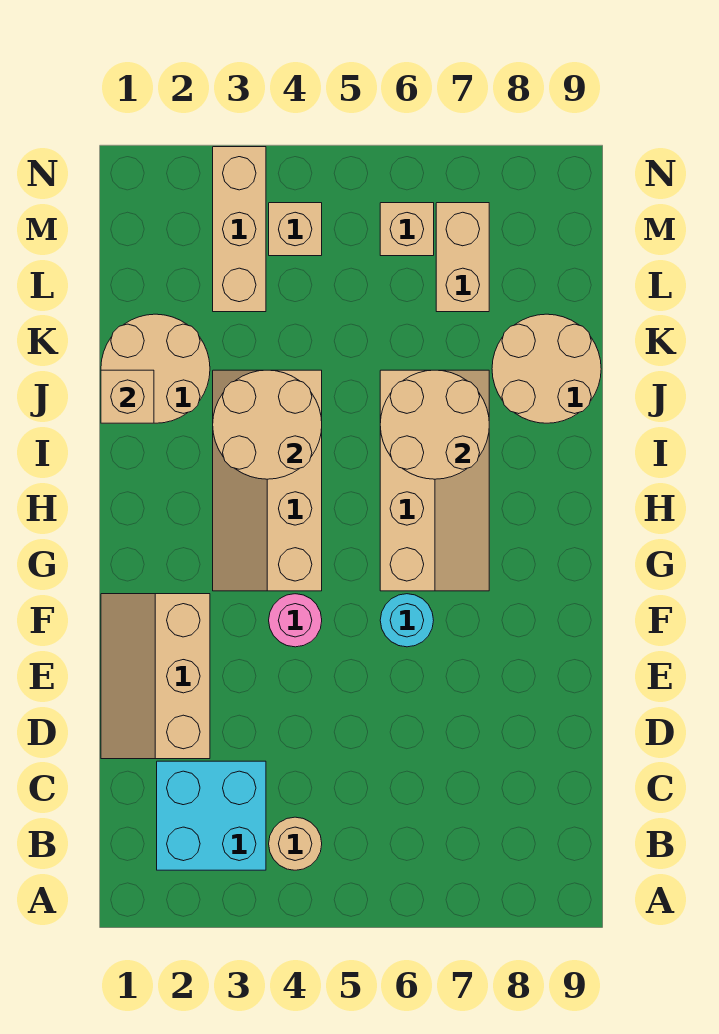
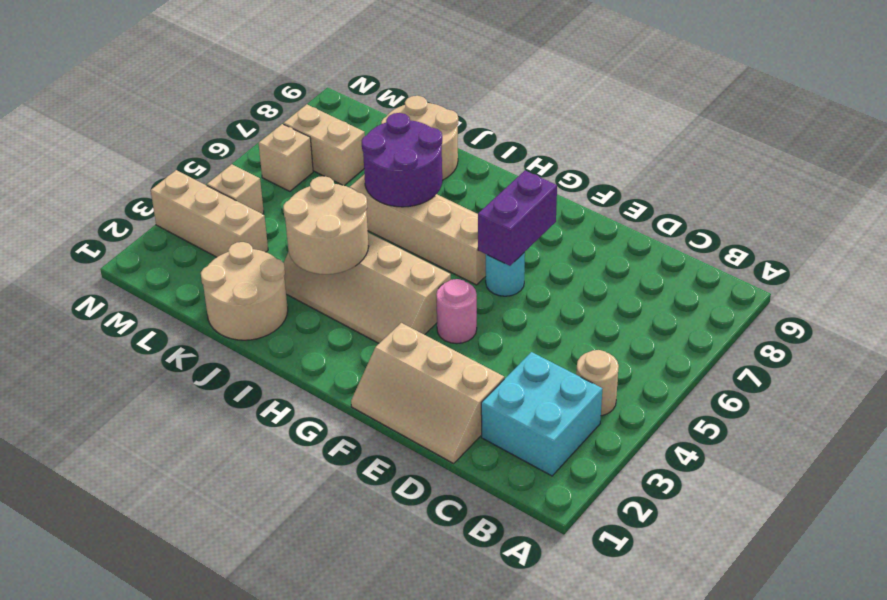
none -> purple 1x2 brick [478,171,557,266]
tan 2x2 round brick [380,370,489,479] -> purple 2x2 round brick [362,113,442,207]
tan 1x1 brick [101,370,154,423] -> none

